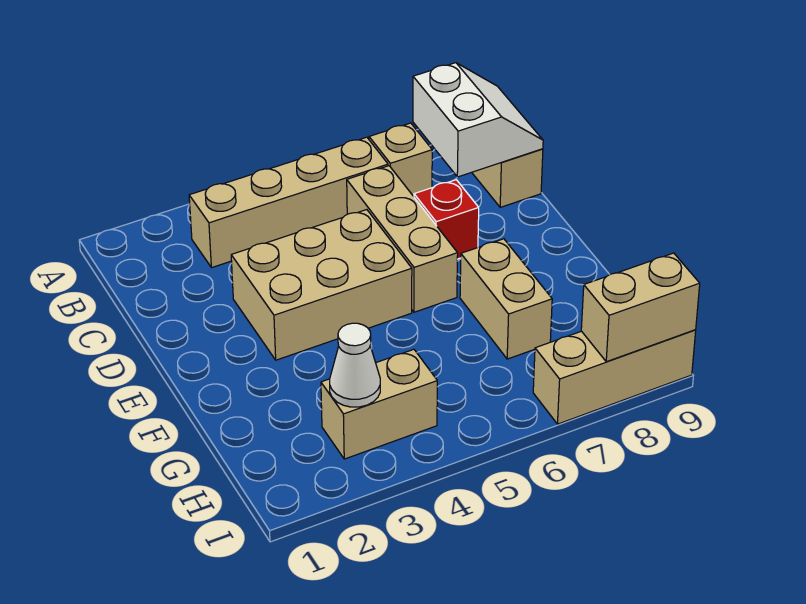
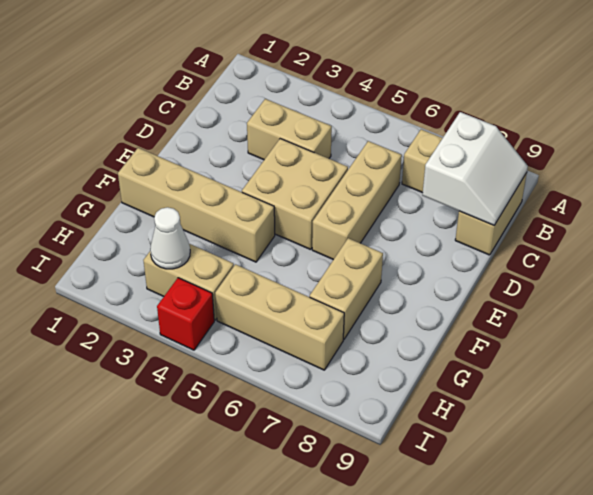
tan 1x4 brick [189,137,388,268] -> tan 1x4 brick moved to [118,148,275,262]
tan 2x3 brick [231,210,412,360] -> tan 2x2 brick [242,139,348,250]
red 1x1 brick [414,180,479,259] -> red 1x1 brick moved to [157,278,214,350]
tan 1x3 brick [533,330,696,424] -> tan 1x3 brick moved to [215,264,344,370]
tan 1x2 brick [581,253,700,362] -> tan 1x2 brick moved to [247,99,332,160]

